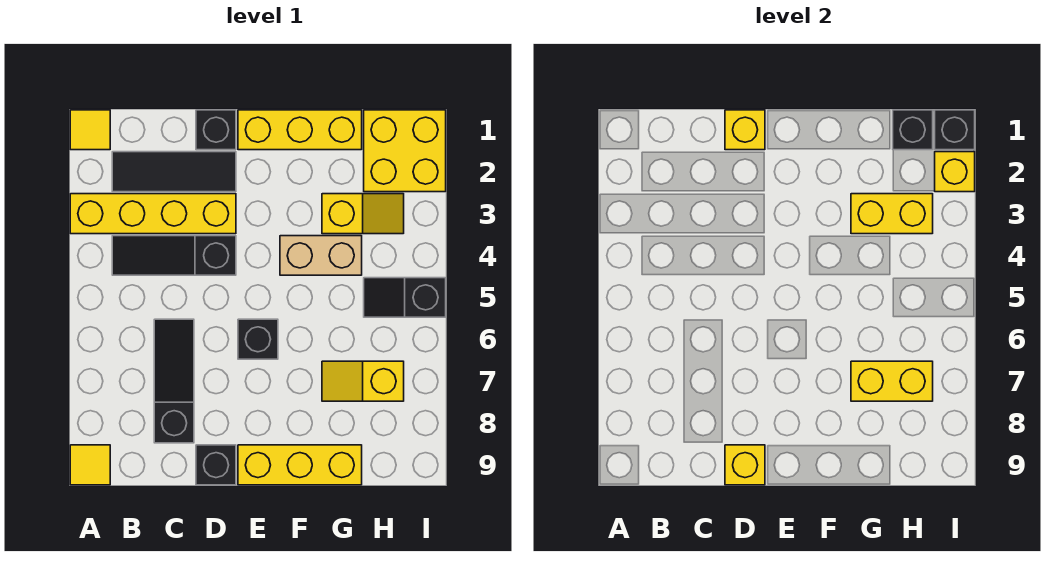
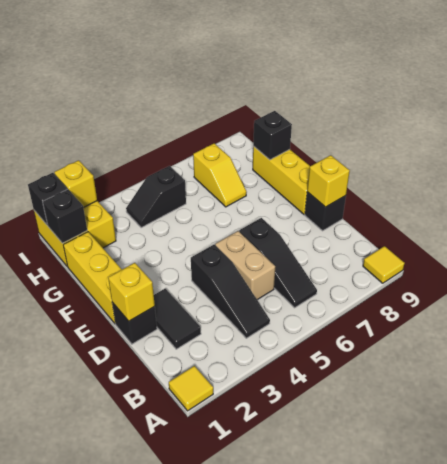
yellow 1x4 brick [70,194,236,234] -> none
black 1x3 tile [112,152,236,192] -> black 1x2 tile [154,289,201,349]
black 1x3 slope [154,319,194,443] -> black 1x3 slope turned to [239,218,317,308]
black 1x1 brick [238,319,278,359] -> black 1x1 brick moved to [253,111,292,160]
tan 1x2 brick [280,236,362,275] -> tan 1x2 brick moved to [215,231,275,300]
yellow 1x2 slope [322,194,404,234] -> none
yellow 1x2 brick [851,194,933,234] -> none
yellow 1x2 brick [851,361,933,401] -> none
black 1x2 slope [364,278,446,317] -> black 1x2 slope turned to [126,166,186,228]

